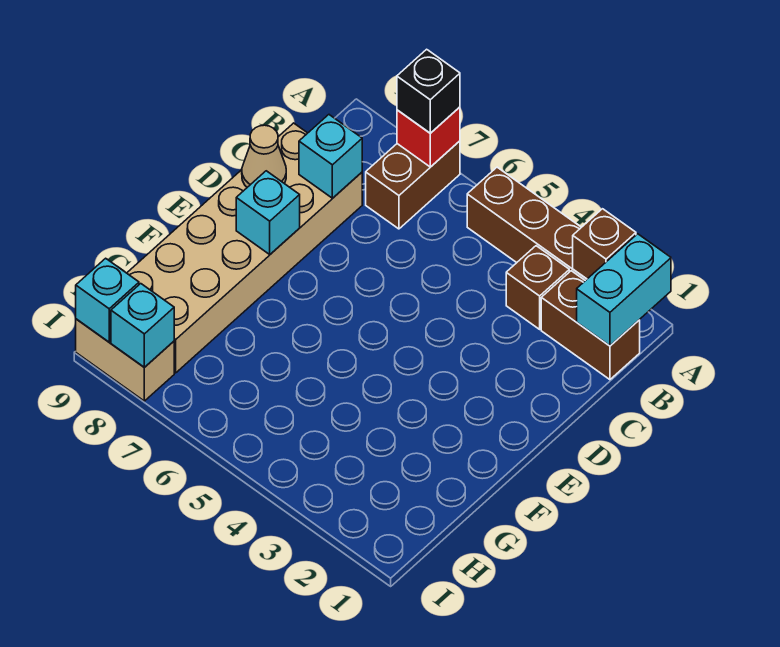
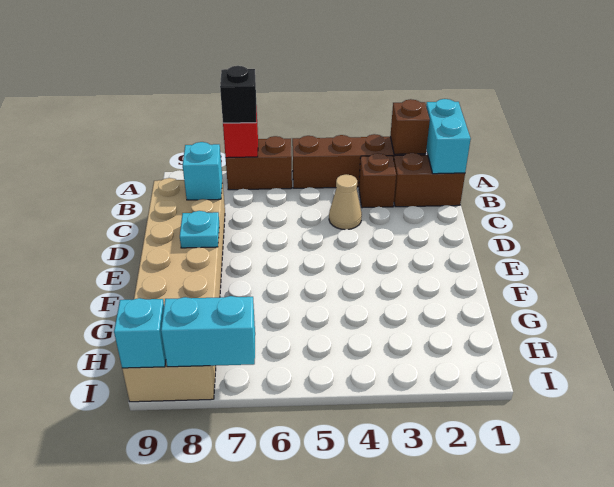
brown 1x2 brick [366,141,460,229] -> brown 1x2 brick turned to [226,136,292,190]
tan 1x1 cone [242,125,286,187] -> tan 1x1 cone moved to [329,174,362,230]
cyan 1x1 brick [236,171,300,254] -> cyan 1x1 plate [180,211,219,248]
cyan 1x1 brick [111,284,174,367] -> cyan 1x2 brick [161,296,255,367]

